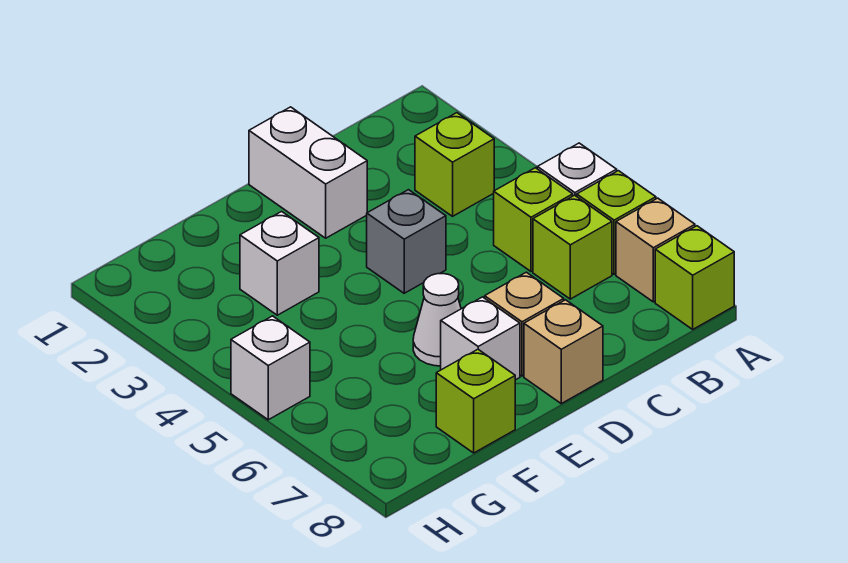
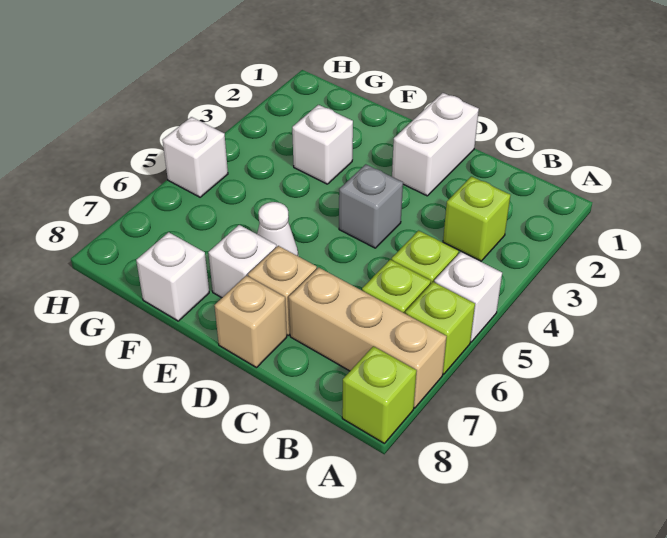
tan 1x1 brick [616,198,695,302] -> tan 1x3 brick [289,267,447,408]
lime 1x1 brick [436,349,515,453] -> white 1x1 brick [136,232,209,321]

